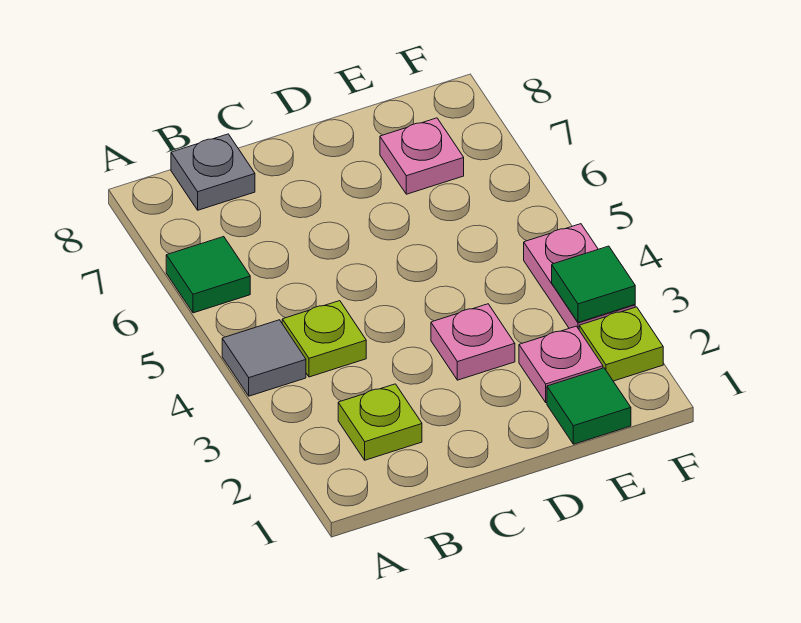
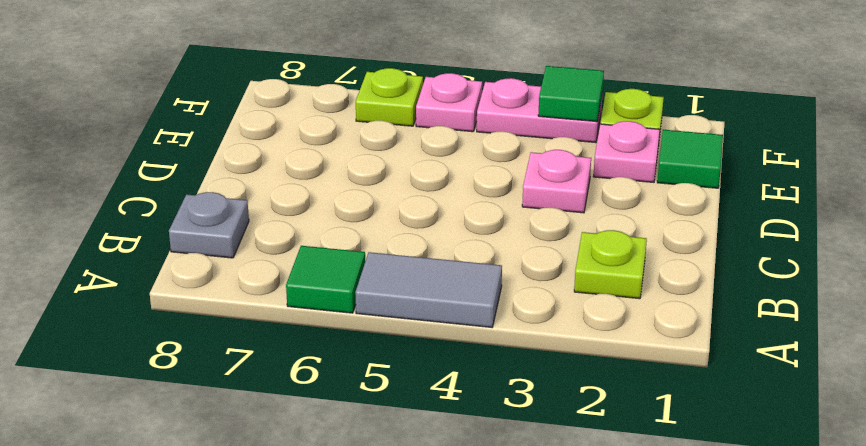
grey 1x1 tile [222,320,306,396] -> grey 1x2 tile [355,252,502,327]
lime 1x1 plate [282,301,366,377] -> lime 1x1 plate moved to [356,68,423,126]
pink 1x1 plate [380,118,464,194] -> pink 1x1 plate moved to [416,73,482,132]

